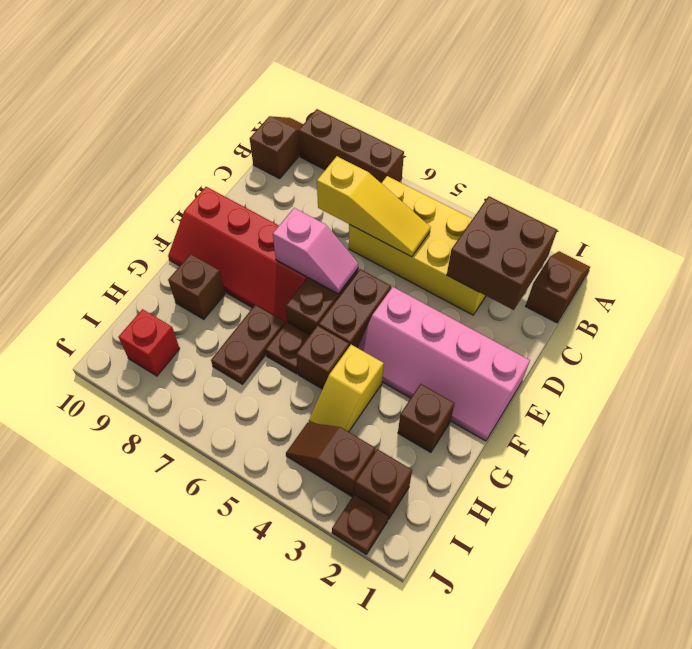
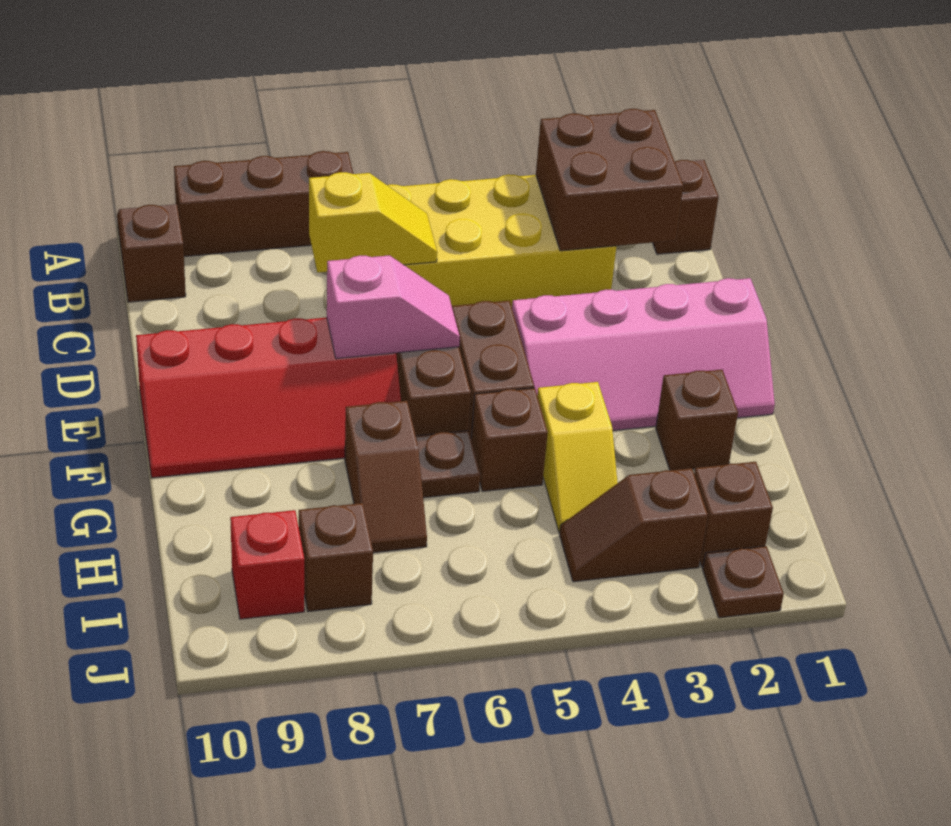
yellow 1x3 slope [317,156,431,257] -> yellow 1x2 slope [309,172,437,273]
brown 1x2 plate [211,305,285,384] -> brown 1x2 slope [345,401,427,553]
brown 1x1 brick [168,254,225,319] -> brown 1x1 brick moved to [299,503,373,612]

